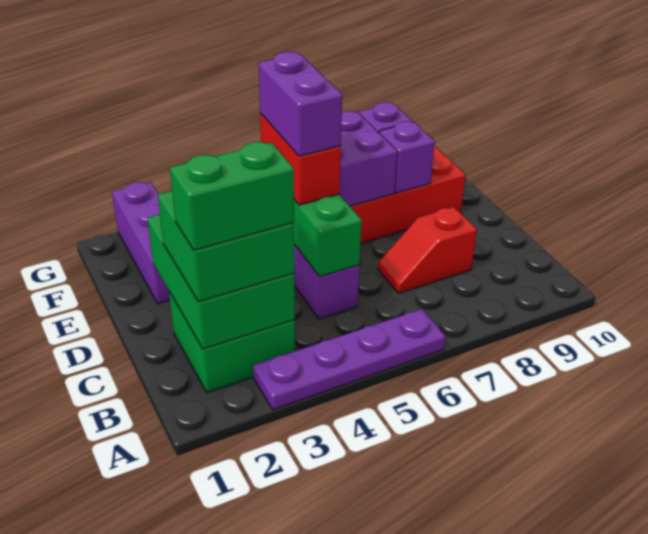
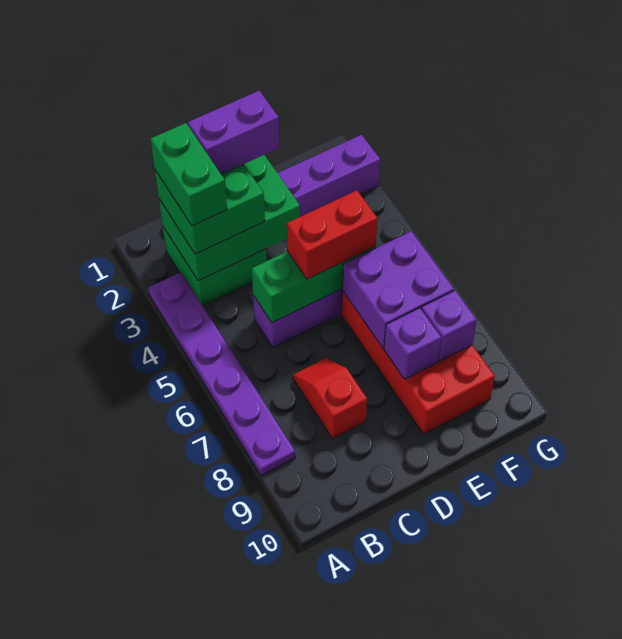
purple 1x4 plate [253,309,446,410] -> purple 1x6 plate [148,272,295,476]
purple 1x2 brick [259,52,342,156] -> purple 1x2 brick moved to [188,91,280,174]

